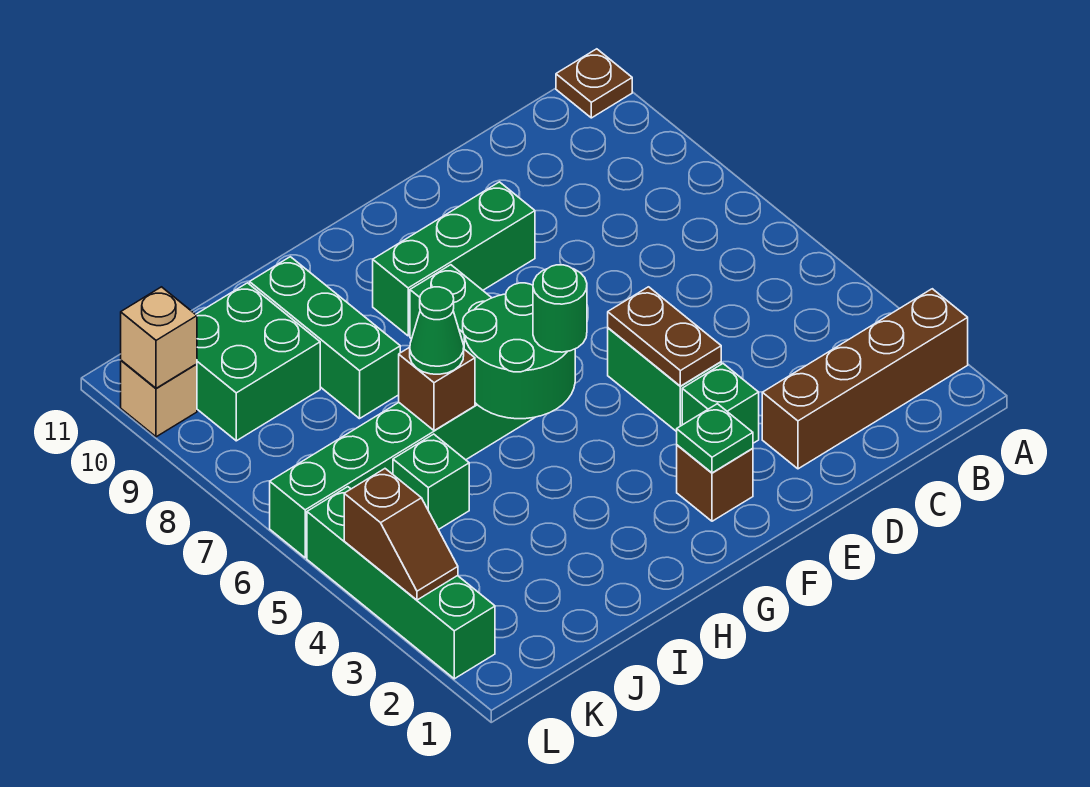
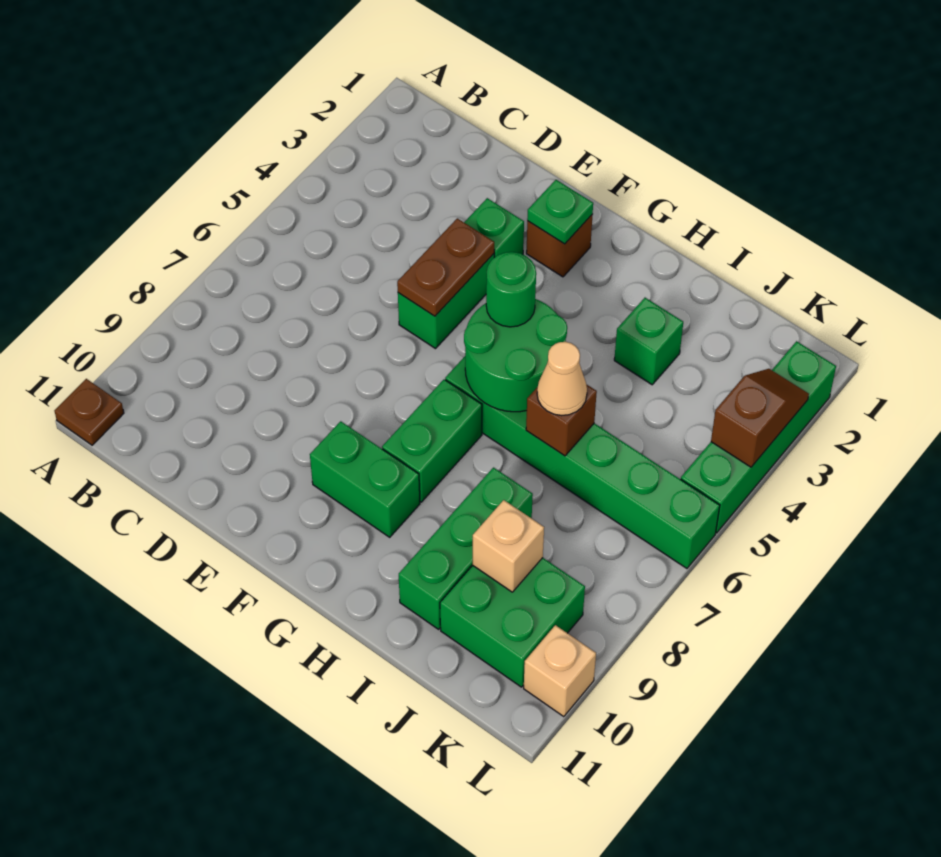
brown 1x4 brick [762,289,968,469] -> none
green 1x3 brick [373,182,535,336] -> green 1x2 brick [310,421,420,537]
green 1x1 cone [410,287,464,374] -> tan 1x1 cone [537,341,587,416]
green 1x1 brick [393,434,469,530] -> green 1x1 brick moved to [614,298,683,385]
tan 1x1 brick [121,287,197,388] -> tan 1x1 brick moved to [473,500,544,592]

